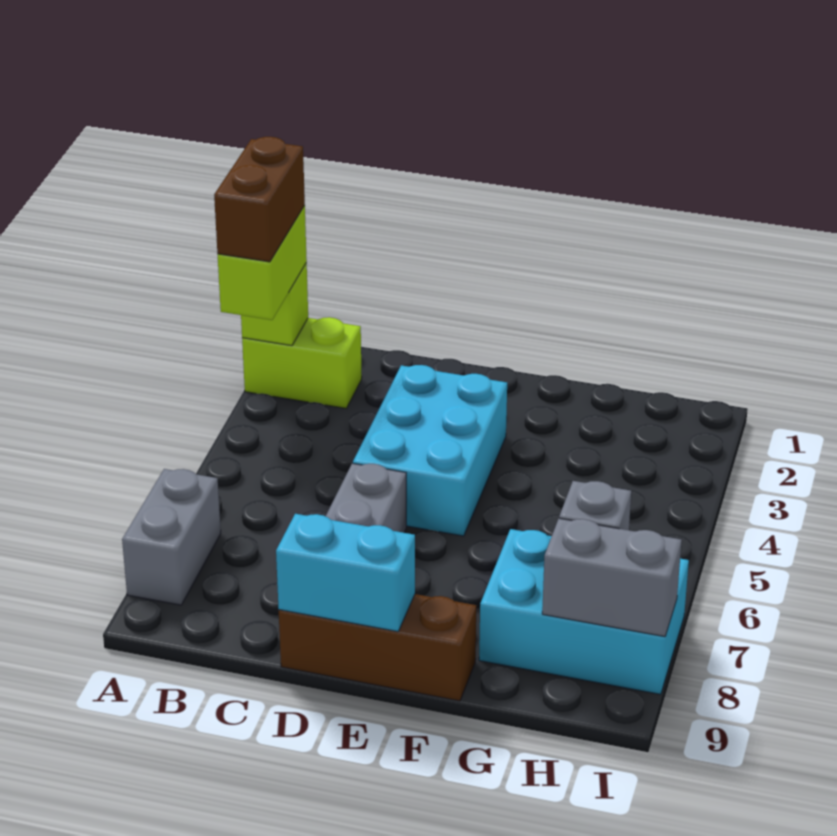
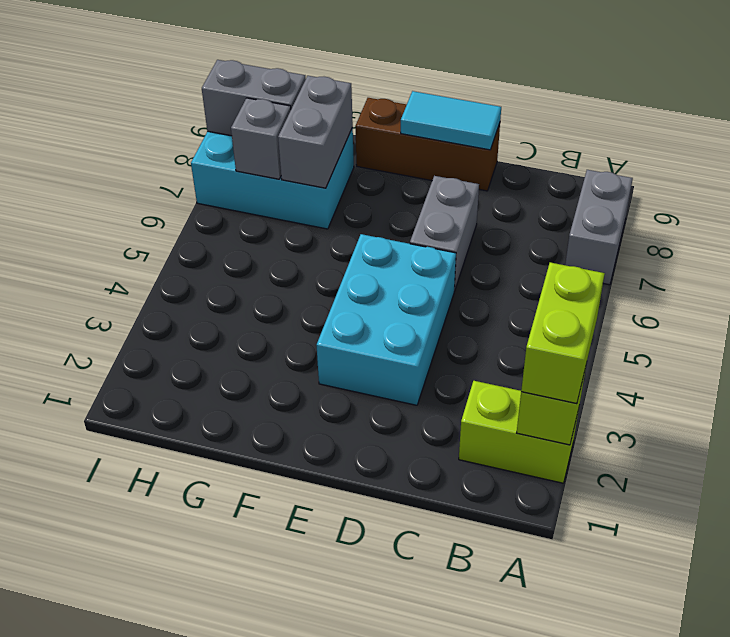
brown 1x2 brick [214,137,305,262] -> none
cyan 1x2 brick [276,514,415,632] -> cyan 1x2 tile [401,91,501,150]
none -> grey 1x2 brick [278,76,353,188]

